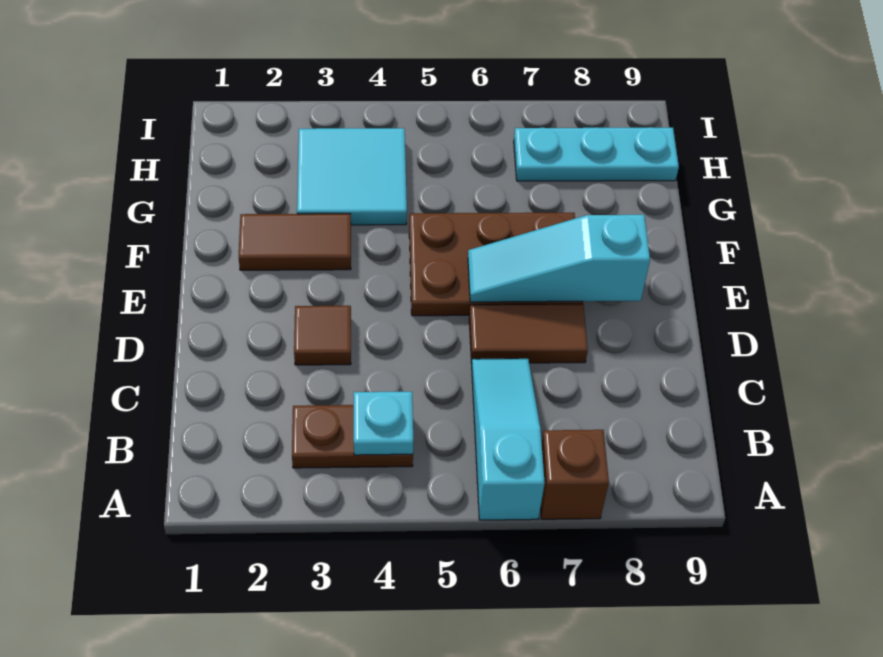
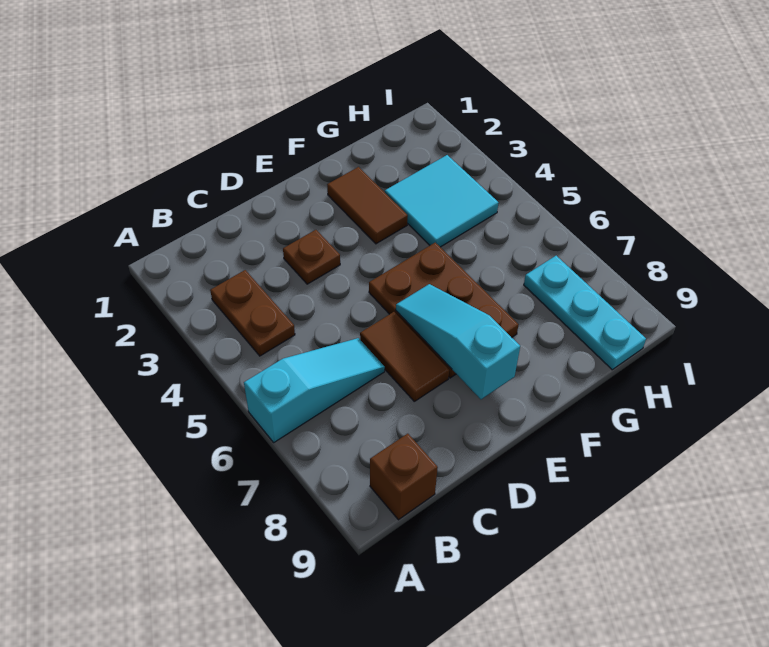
brown 1x1 brick [541,430,609,519] -> brown 1x1 brick moved to [370,434,438,520]
cyan 1x1 plate [354,392,413,455] -> none
brown 1x1 tile [294,306,351,365] -> brown 1x1 plate [283,230,340,284]

